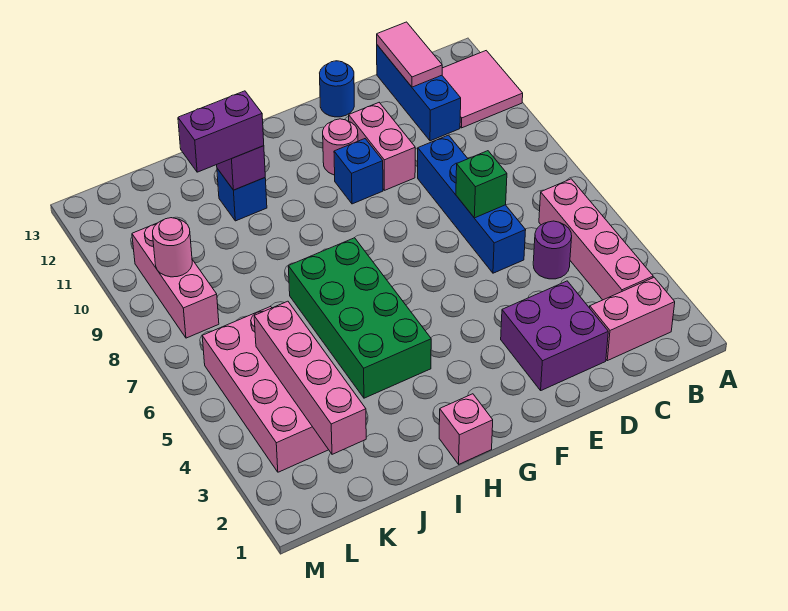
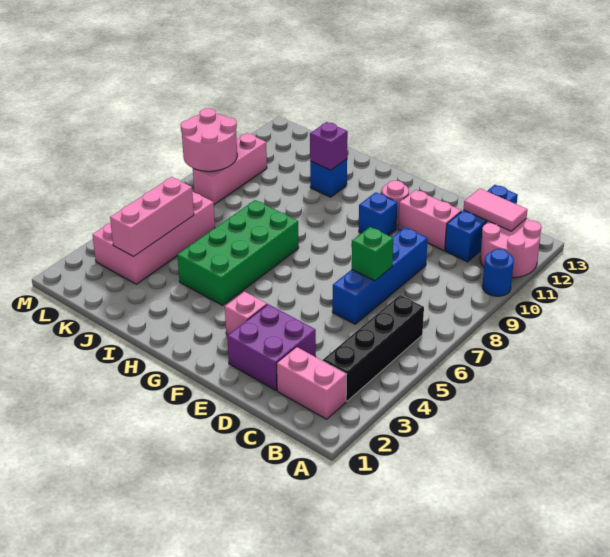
pink 2x2 tile [442,51,523,128] -> pink 2x2 round brick [480,219,541,278]
pink 1x4 brick [539,179,653,300] -> black 1x4 brick [323,295,424,401]
purple 1x1 round brick [533,221,572,279] -> none
pink 1x2 tile [377,22,442,87] -> pink 1x2 tile turned to [464,188,528,231]
pink 1x2 brick [349,103,415,190] -> pink 1x2 brick turned to [398,190,461,250]
blue 1x1 round brick [320,61,354,117] -> blue 1x1 round brick moved to [482,249,514,296]
pink 1x1 brick [439,394,493,464] -> pink 1x1 brick moved to [225,292,267,335]
purple 1x2 brick [178,91,264,172] -> none
pink 1x4 brick [254,301,366,454] -> pink 1x3 brick [110,177,194,257]
pink 1x1 round brick [153,218,192,277] -> pink 2x2 round brick [181,108,237,171]

